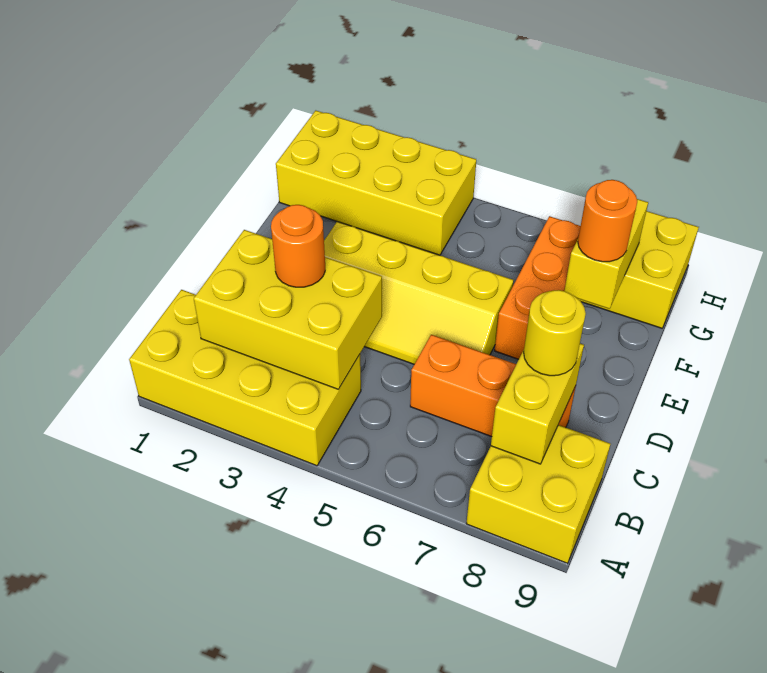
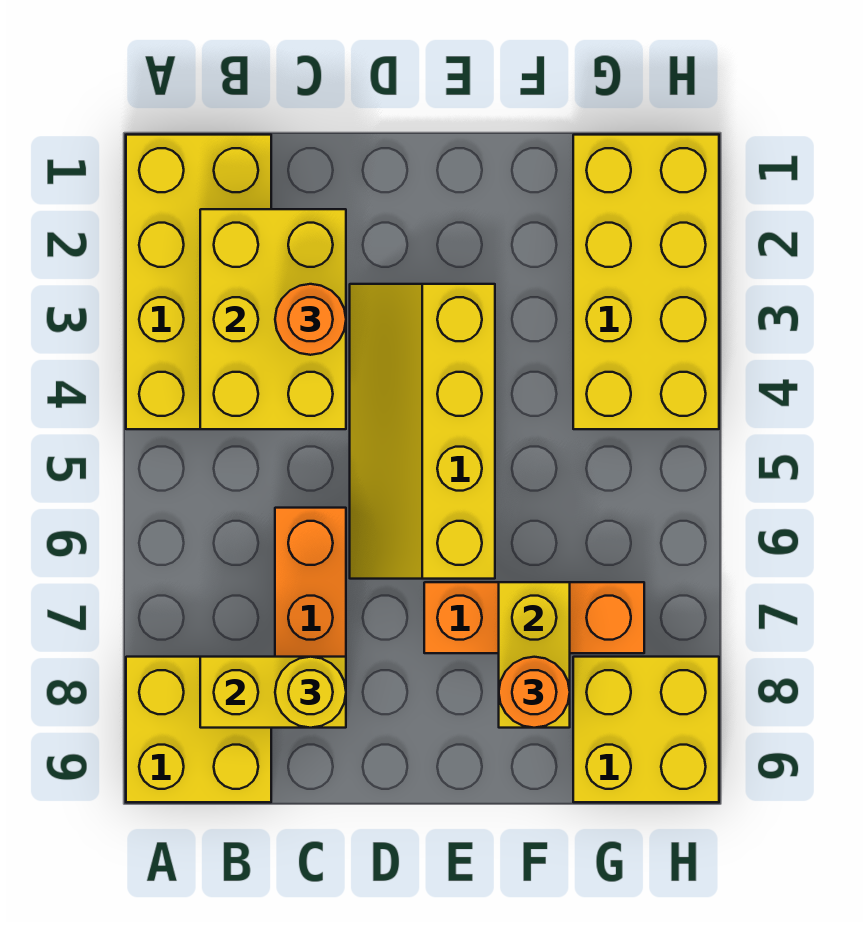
yellow 1x2 brick [564,199,648,309] -> yellow 1x2 brick turned to [499,582,570,728]

